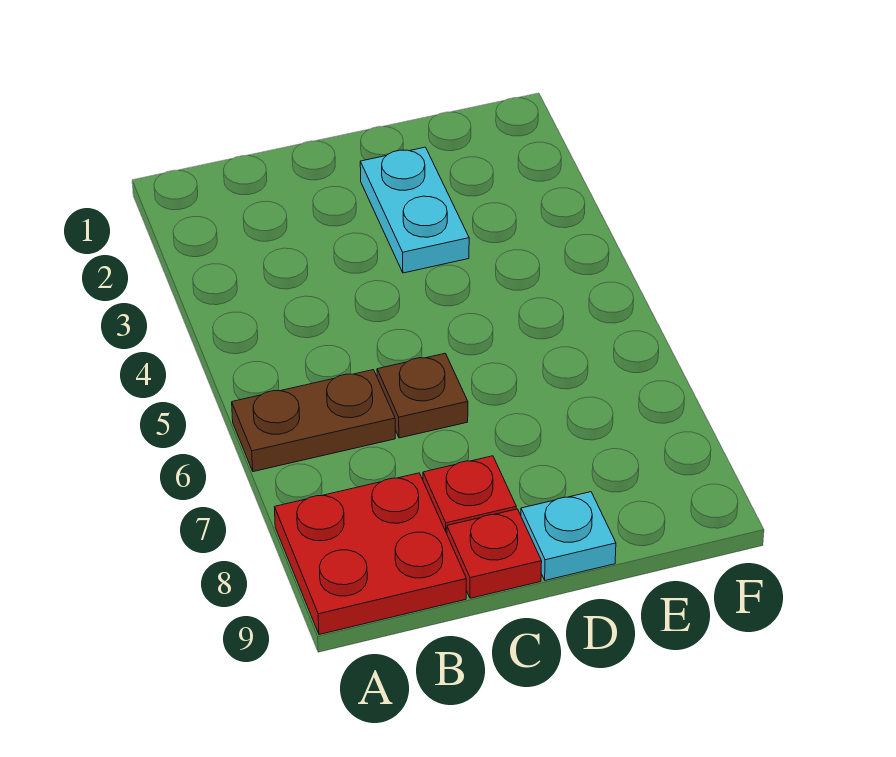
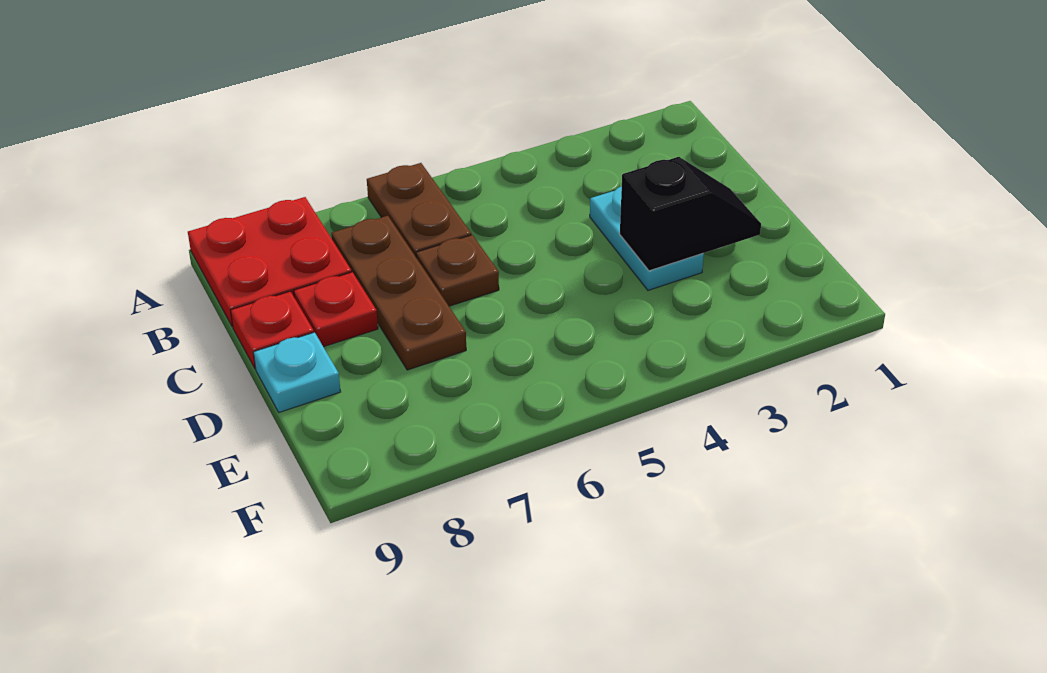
none -> brown 1x3 plate [331,216,466,370]
cyan 1x2 plate [360,147,469,273] -> cyan 1x2 plate turned to [590,186,704,290]
none -> black 1x2 slope [620,157,761,271]

